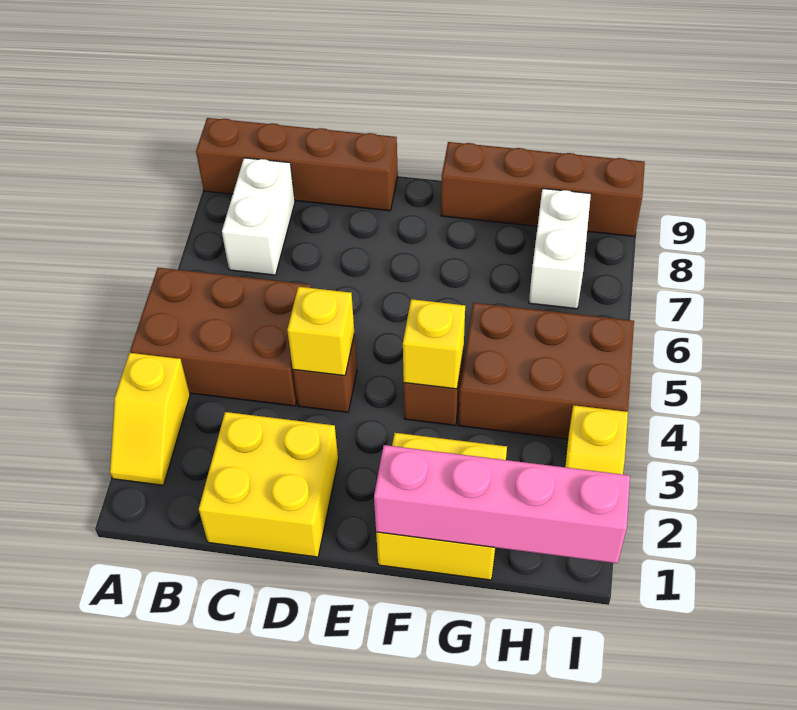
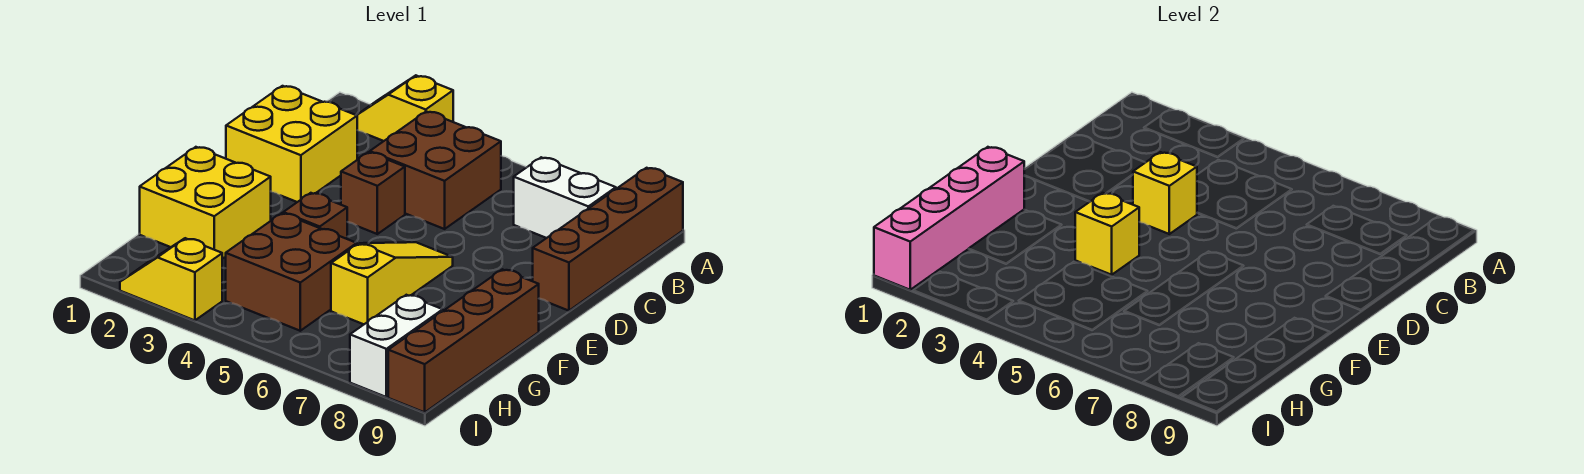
brown 2x3 brick [130,268,311,406] -> brown 2x2 brick [370,111,501,229]
none -> yellow 1x3 slope [331,242,453,324]
brown 2x3 brick [458,303,634,439] -> brown 2x2 brick [226,213,357,331]
white 1x2 brick [529,189,591,309] -> white 1x2 brick turned to [350,295,443,397]

